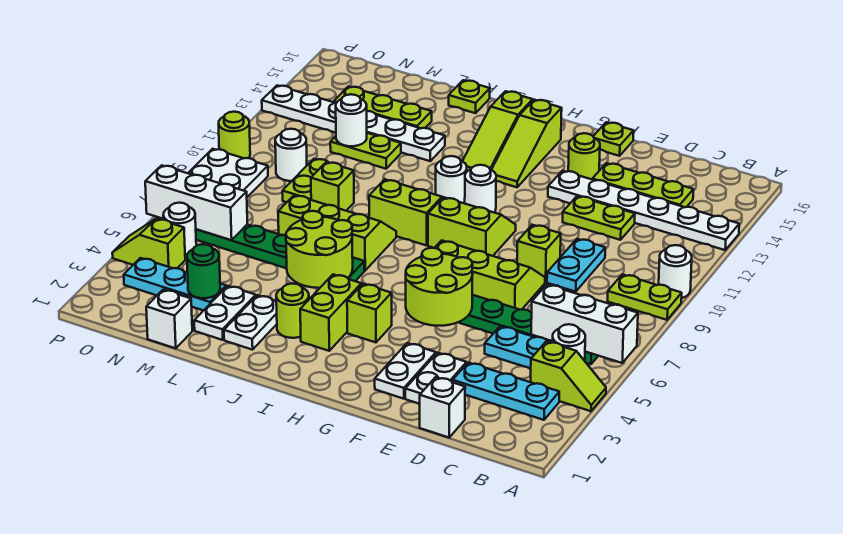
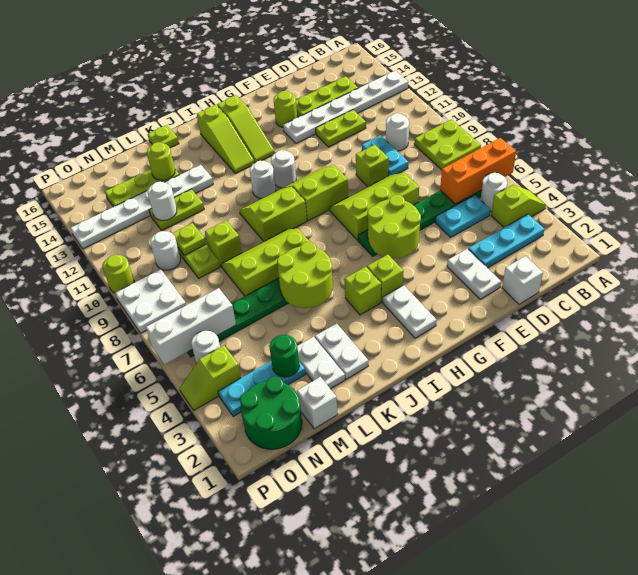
white 1x3 brick [531,285,638,363] -> orange 1x3 brick [440,138,516,204]
lime 1x2 plate [608,274,682,320] -> lime 2x2 plate [414,119,481,170]
white 1x1 round brick [659,245,692,298] -> white 1x1 round brick moved to [386,113,409,151]
white 1x2 plate [375,343,436,399] -> white 1x2 plate moved to [383,285,436,338]
lime 1x1 plate [593,122,634,156] -> lime 1x1 plate moved to [172,223,206,255]
lime 1x2 brick [300,274,361,351] -> lime 1x1 brick [344,267,381,315]
lime 1x1 round brick [276,284,309,338] -> lime 1x1 round brick moved to [147,142,175,180]
none -> green 2x2 round brick [240,377,302,449]

